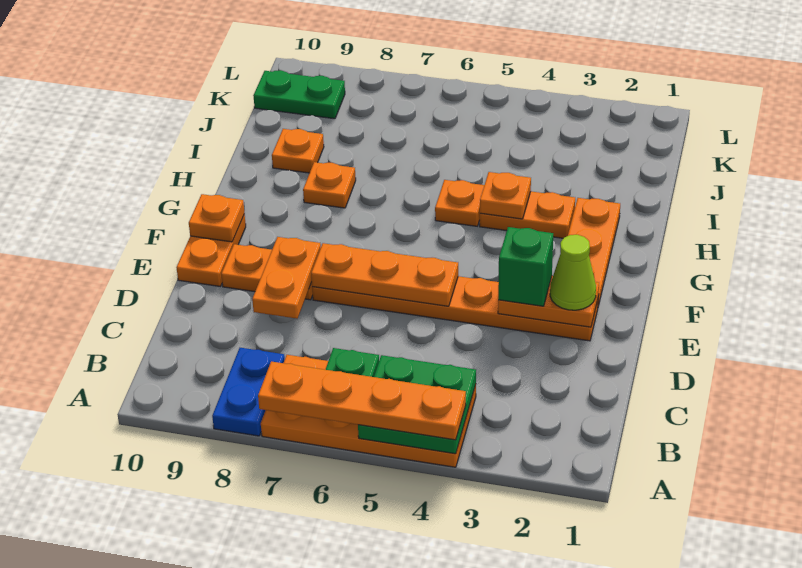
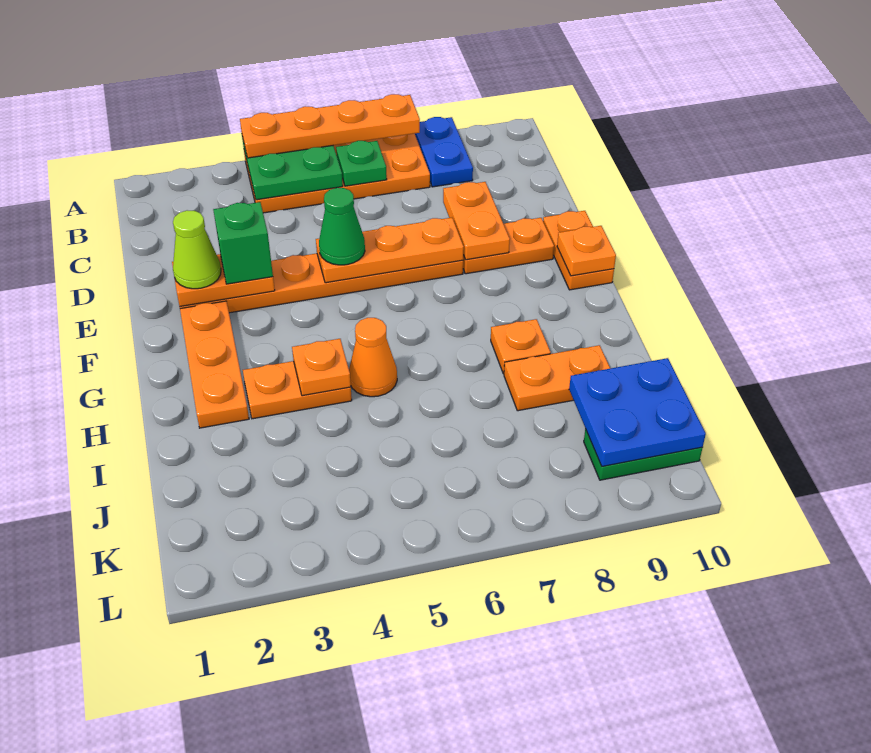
none -> green 1x1 cone [319,188,365,265]
orange 1x1 plate [435,180,484,226] -> orange 1x1 cone [349,318,397,397]
orange 1x1 plate [272,129,324,173] -> orange 1x2 plate [504,345,610,411]
none -> blue 2x2 plate [569,358,706,466]

